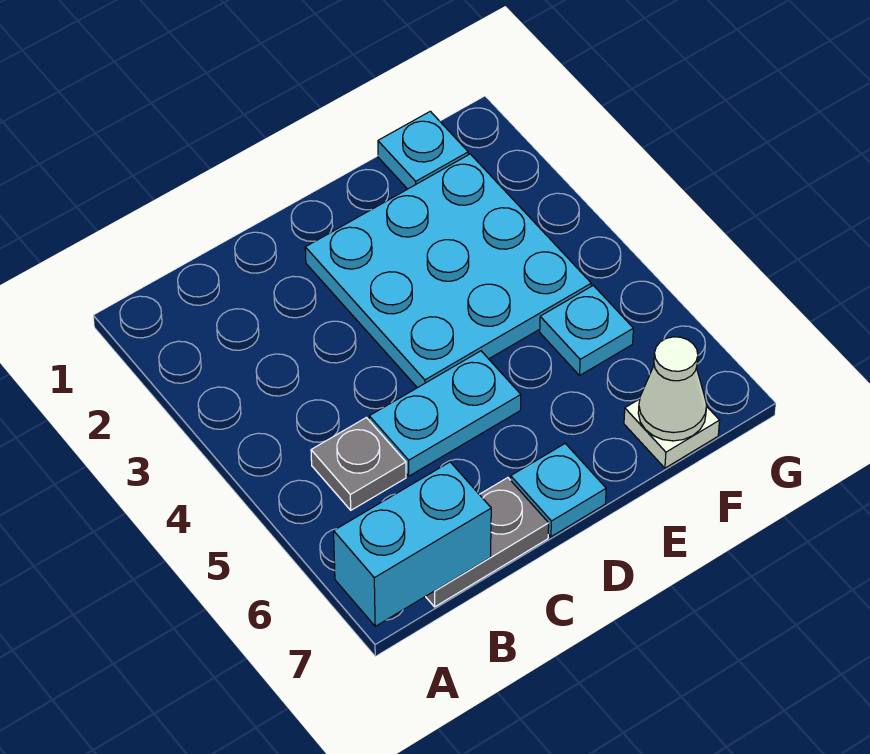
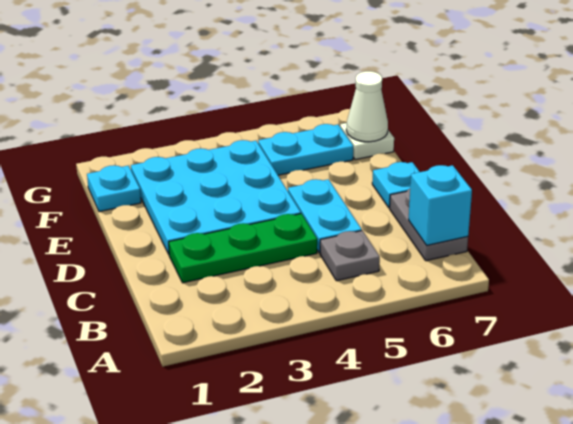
cyan 1x2 brick [334,462,491,626] -> cyan 1x1 brick [409,165,472,245]
none -> green 1x3 plate [169,214,317,283]
cyan 1x1 plate [540,285,633,375] -> cyan 1x2 plate [258,124,353,175]

